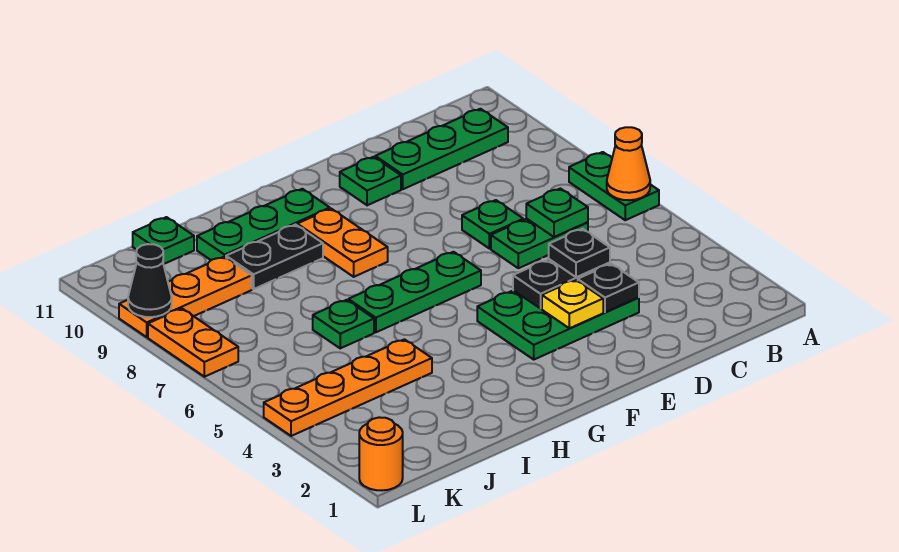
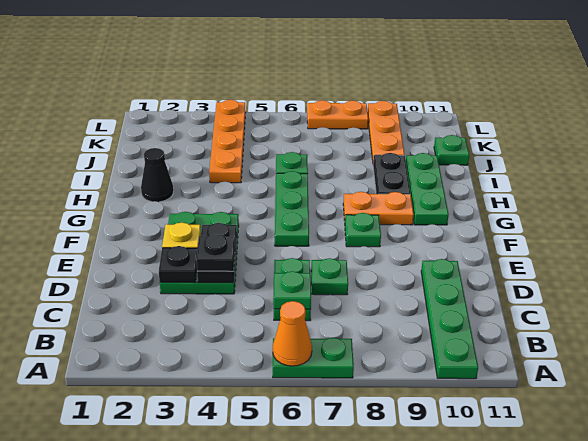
green 1x3 plate [375,109,508,189] -> green 1x4 plate [421,259,478,379]
green 1x1 plate [340,157,401,205] -> green 1x1 plate moved to [345,213,381,247]
orange 1x1 round brick [359,417,403,490] -> none
black 1x1 cone [128,244,172,317] -> black 1x1 cone moved to [141,148,173,202]

